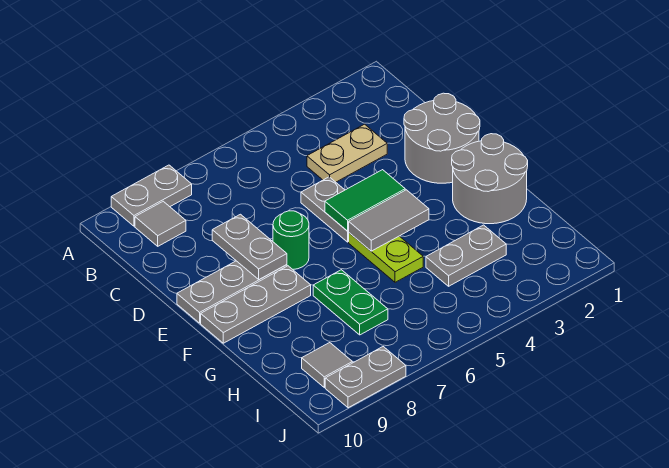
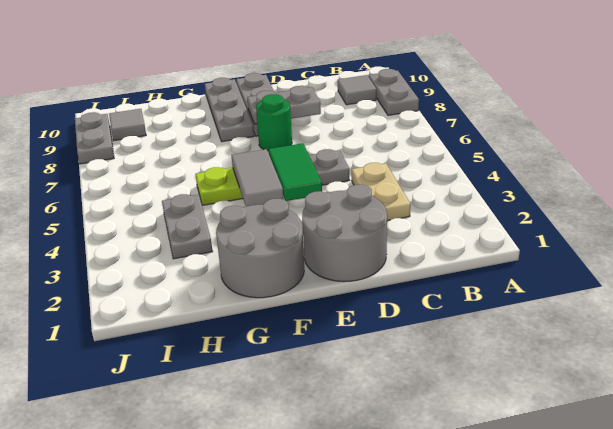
green 1x2 plate [313,270,388,335] -> none

